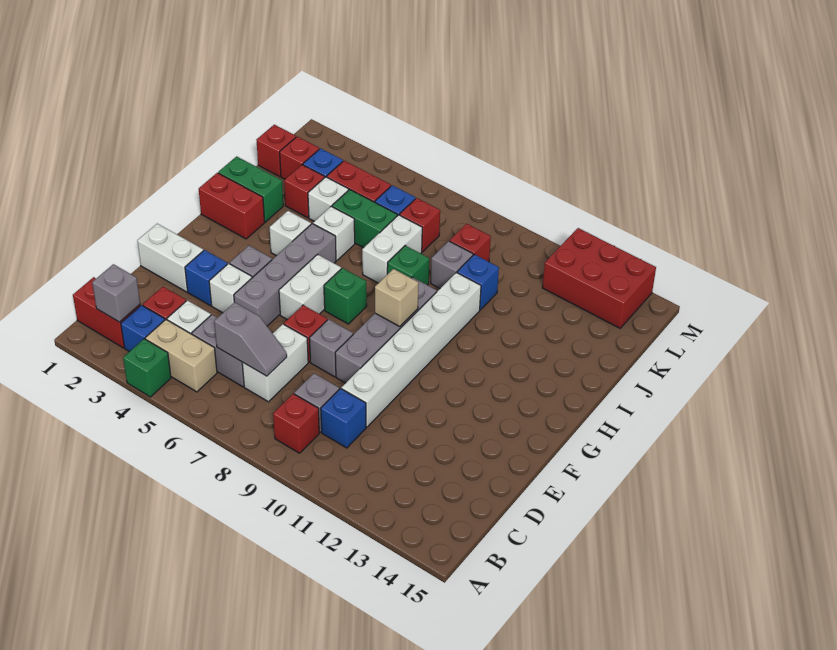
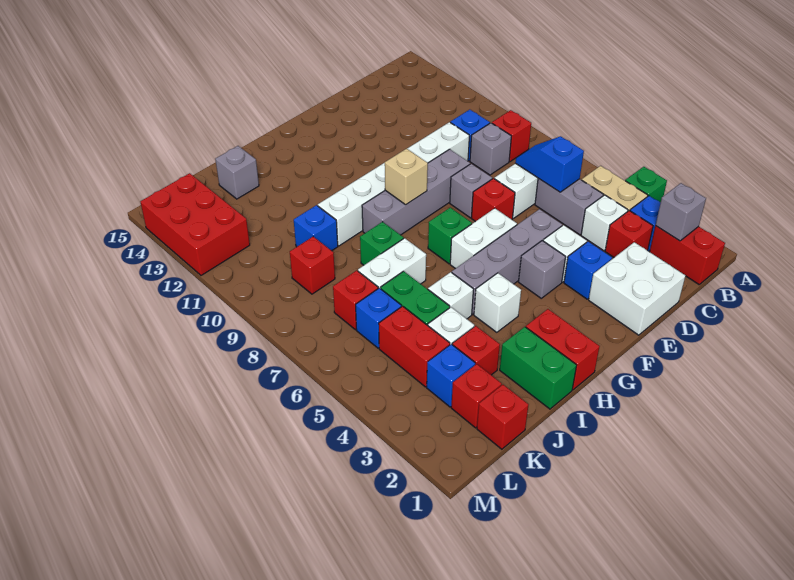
grey 1x2 slope [214,302,287,376] -> blue 1x2 slope [515,136,584,192]
white 1x2 brick [137,224,203,292] -> white 2x2 brick [589,242,685,335]
grey 1x1 brick [431,241,473,288] -> grey 1x1 brick moved to [215,146,259,199]

